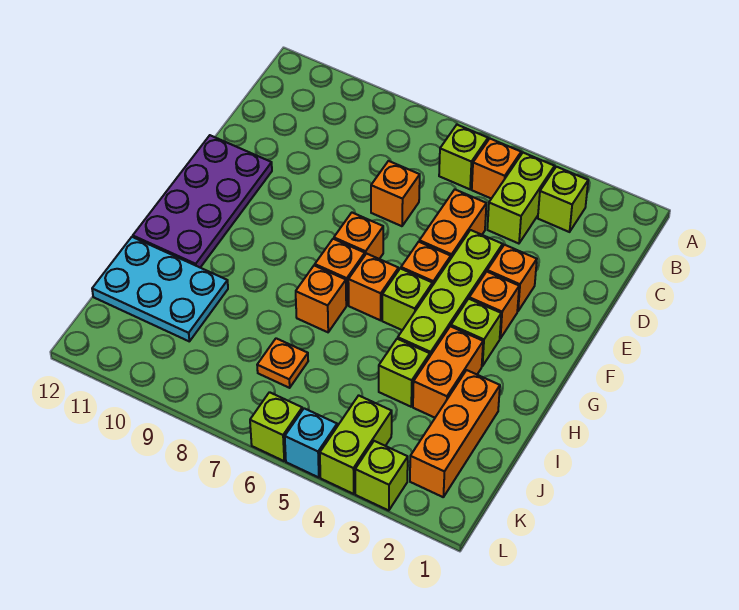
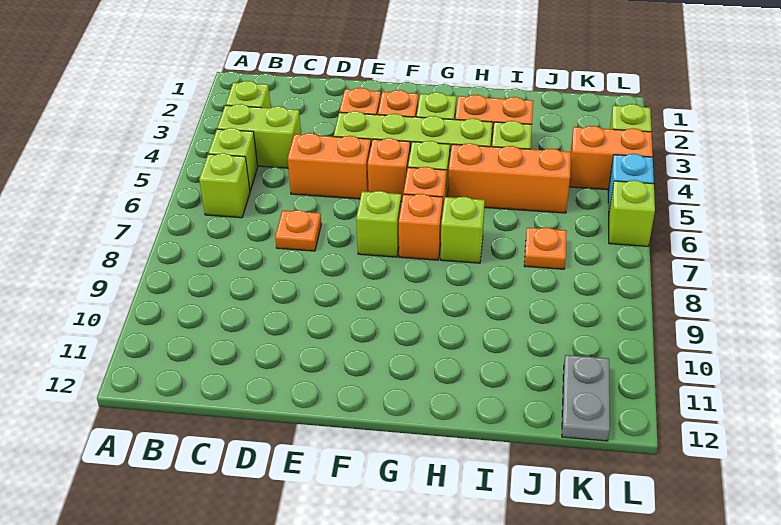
orange 1x1 brick [472,139,521,199] -> lime 1x1 brick [209,128,258,191]
orange 1x1 brick [371,161,420,226] -> orange 1x1 plate [275,210,321,251]
purple 2x4 plate [133,135,272,267] -> none
orange 1x1 brick [334,213,383,259] -> lime 1x1 brick [356,191,401,257]
orange 1x1 brick [296,266,346,332] -> lime 1x1 brick [441,197,485,263]
orange 1x3 brick [410,370,500,497] -> orange 1x3 brick moved to [448,143,571,213]
cyan 2x3 plate [92,237,228,341] -> none
lime 1x2 brick [320,395,392,494] -> orange 1x2 brick [569,126,653,190]
none -> grey 1x2 plate [562,355,610,441]

